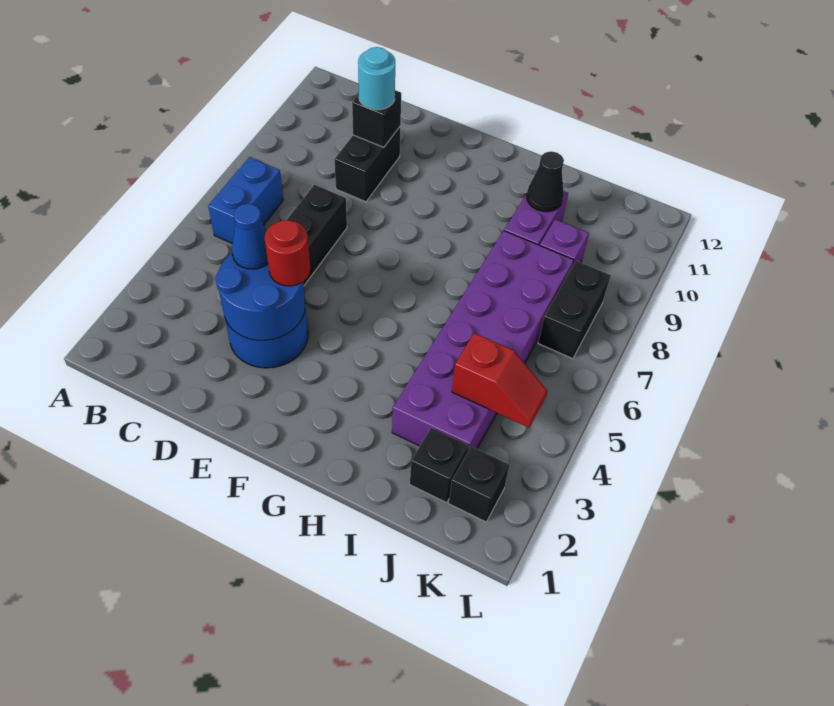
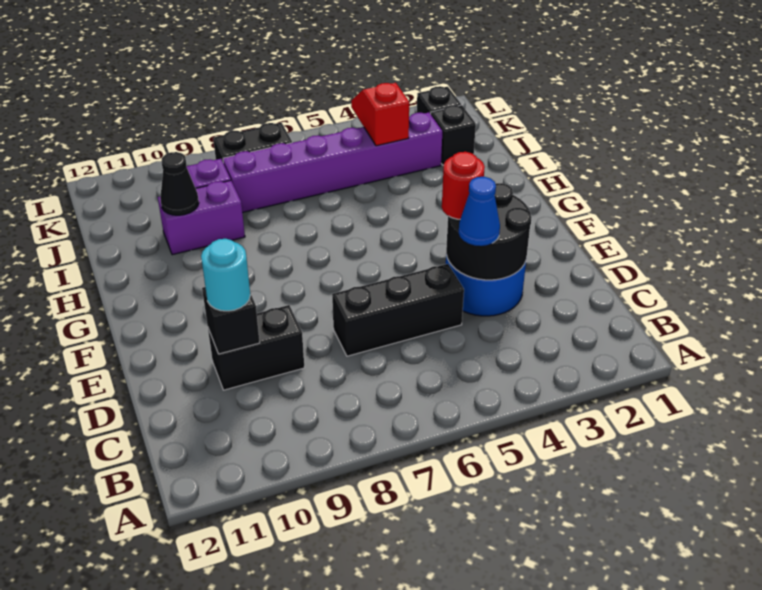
blue 1x2 brick [208,157,283,244] -> none
blue 2x2 round brick [215,254,305,340] -> black 2x2 round brick [446,183,532,280]
purple 2x6 brick [392,231,574,450] -> purple 1x6 brick [223,112,442,213]

